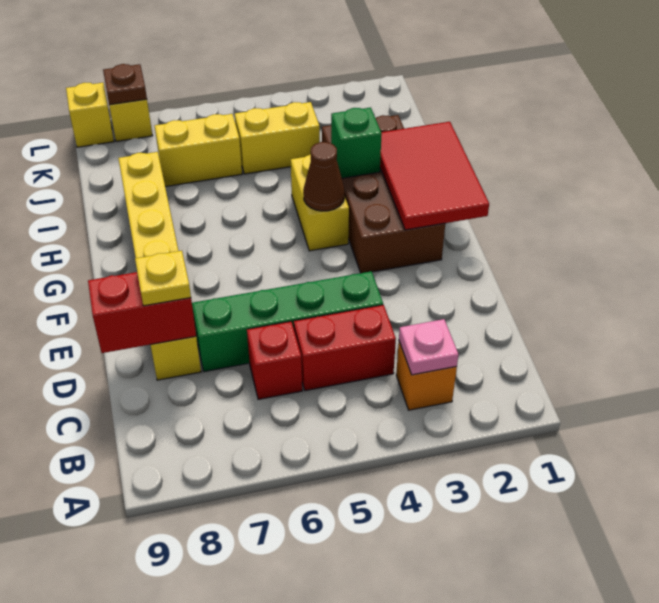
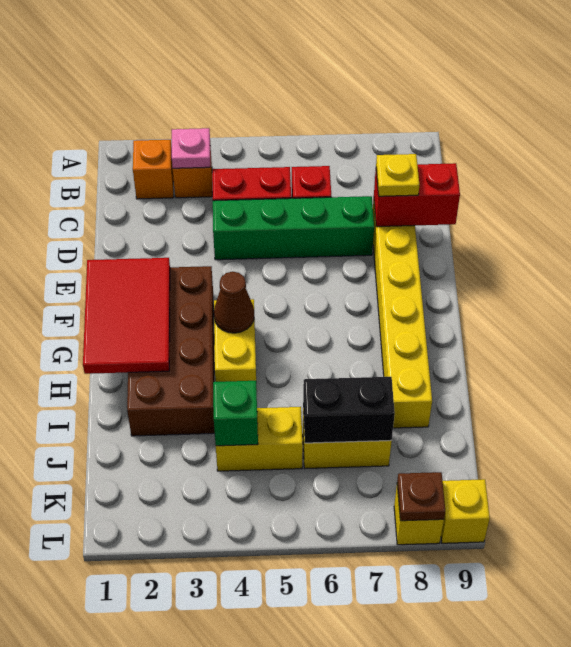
none -> orange 1x1 brick [133,140,174,199]
green 1x1 brick [331,108,382,178] -> green 1x1 brick moved to [213,381,258,446]
none -> black 1x2 brick [303,377,395,443]

